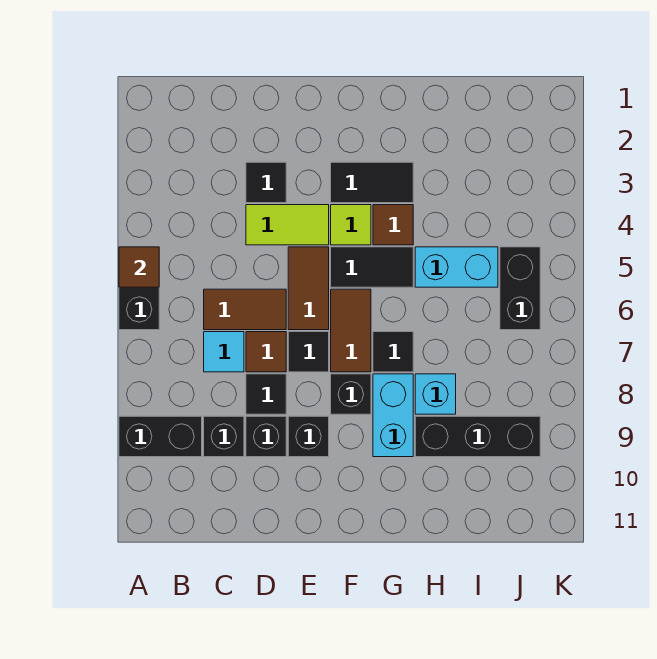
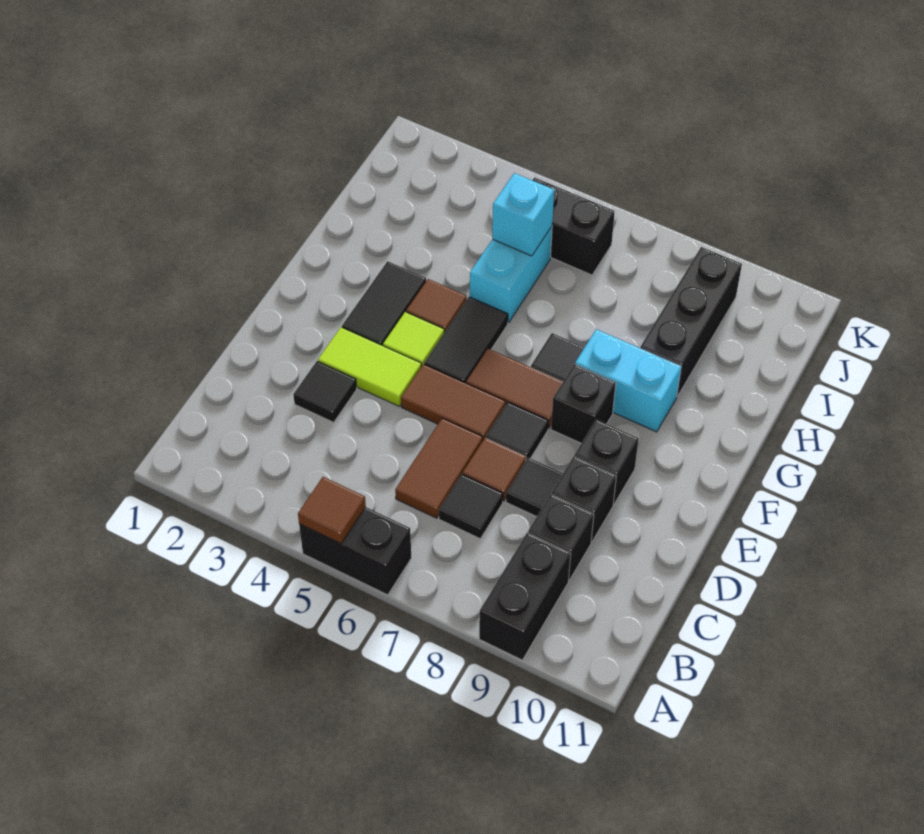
cyan 1x1 tile [204,332,244,372] -> black 1x1 tile [439,474,503,539]
lime 1x2 tile [246,205,329,245] -> lime 1x2 tile turned to [318,327,421,406]
cyan 1x1 brick [415,374,456,414] -> cyan 1x1 brick moved to [492,173,554,256]

